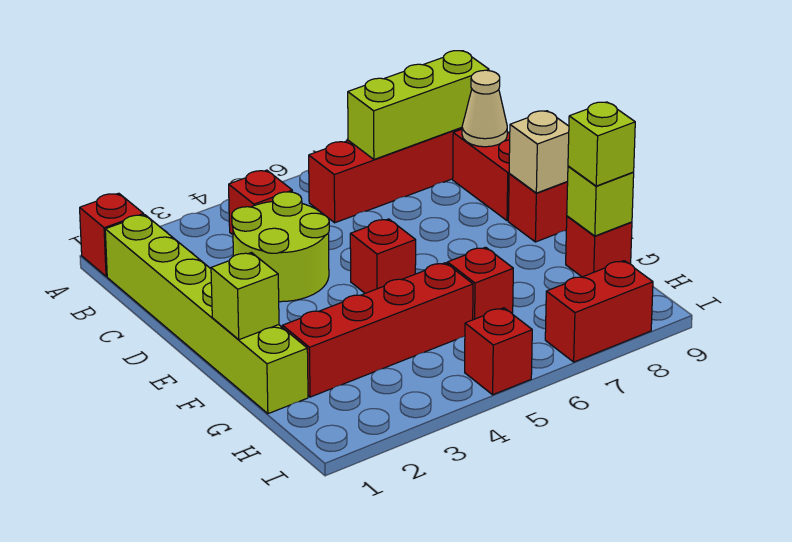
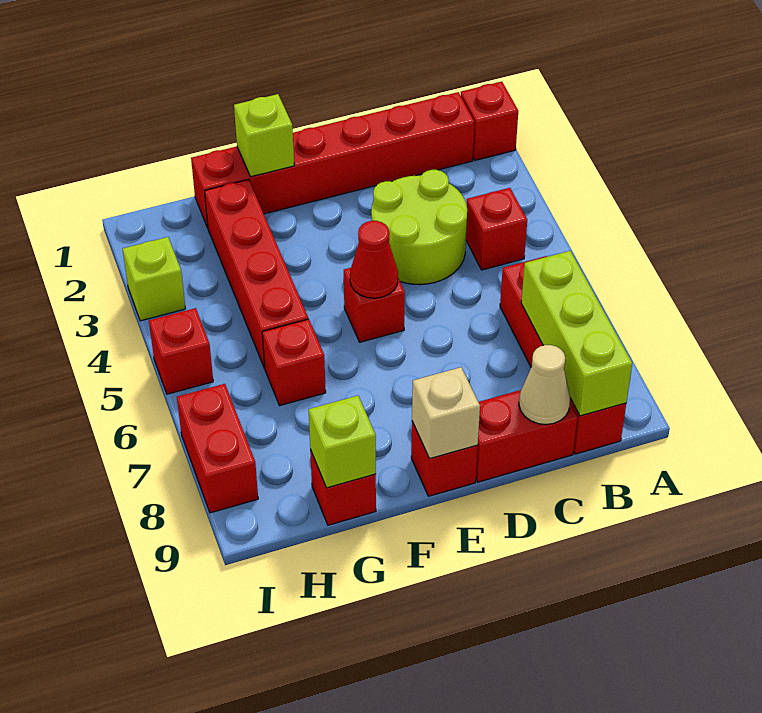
lime 1x6 brick [105,215,308,414] -> red 1x6 brick [191,92,474,228]
none -> red 1x1 cone [350,221,398,298]
lime 1x1 brick [568,102,635,186] -> lime 1x1 brick moved to [123,237,186,321]

